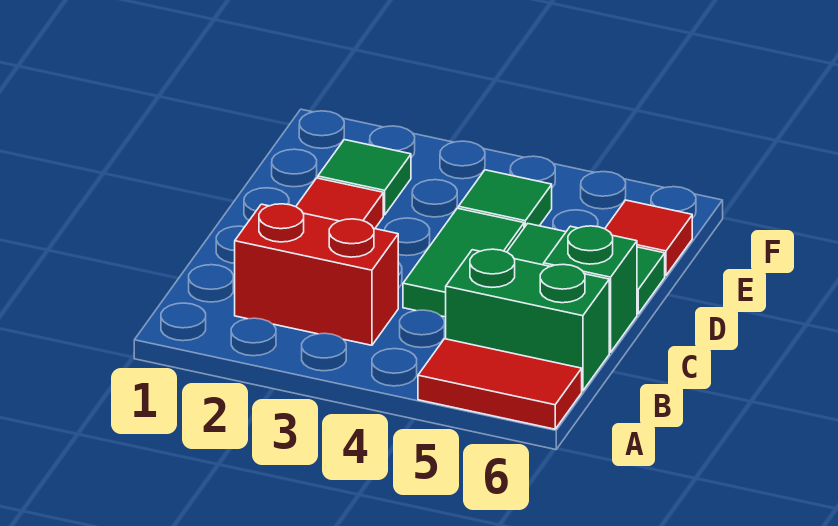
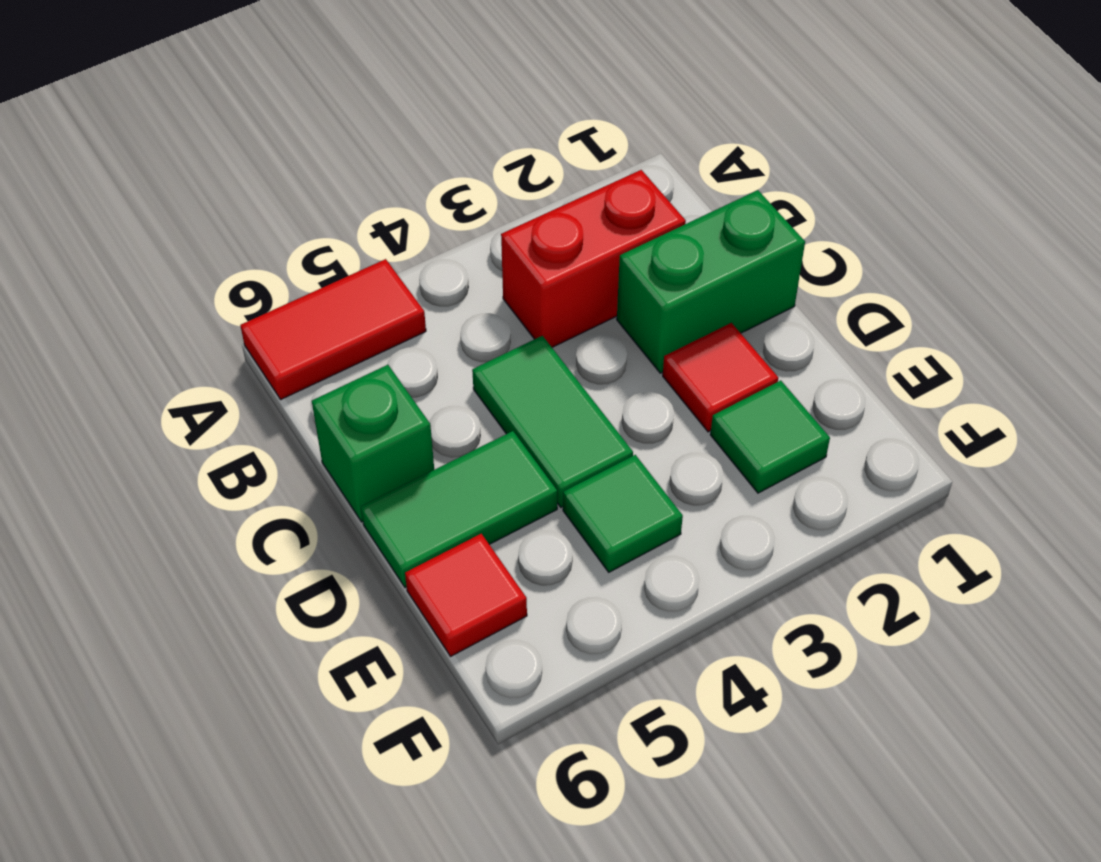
green 1x2 brick [446,249,609,391] -> green 1x2 brick moved to [617,190,805,373]

